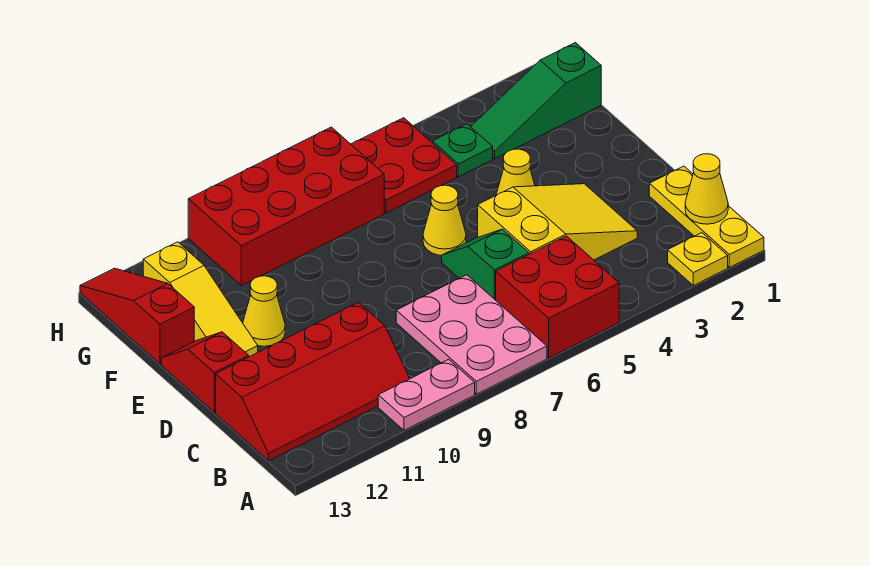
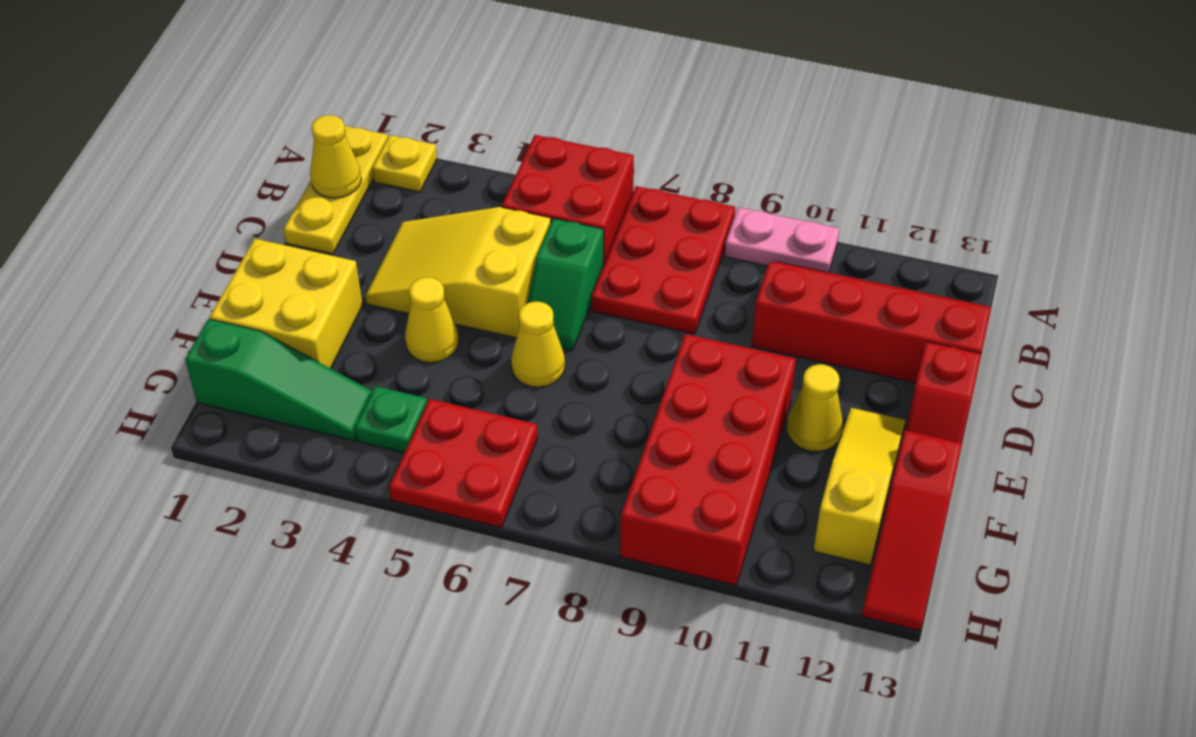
pink 2x3 plate [396,275,547,394] -> red 2x3 plate [591,186,735,334]
none -> yellow 2x2 brick [210,239,363,369]
red 2x4 brick [188,127,384,285] -> red 2x4 brick turned to [620,334,796,585]

